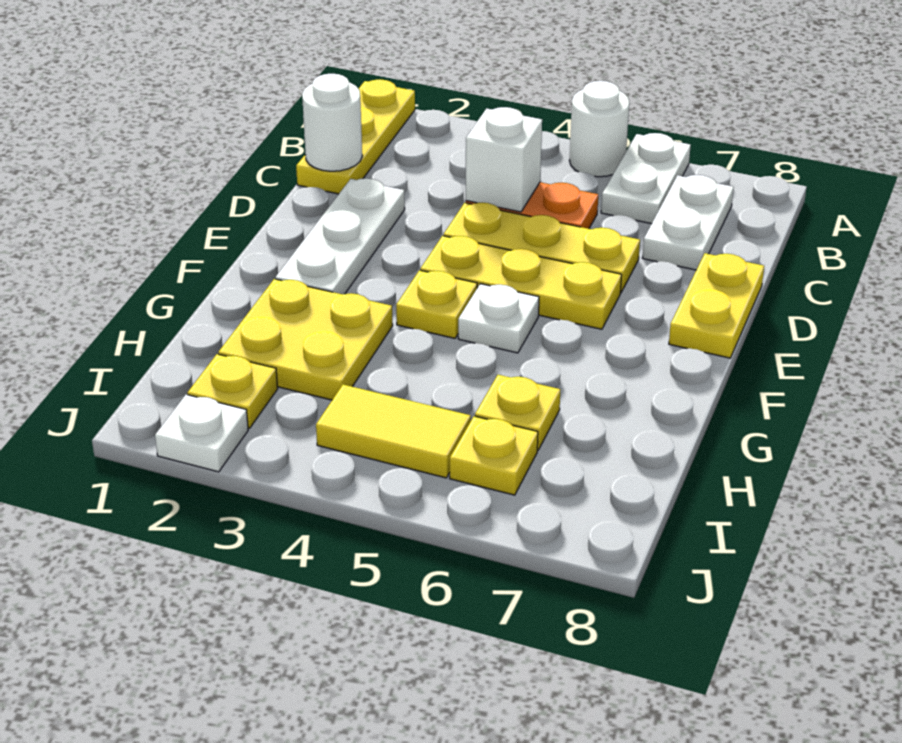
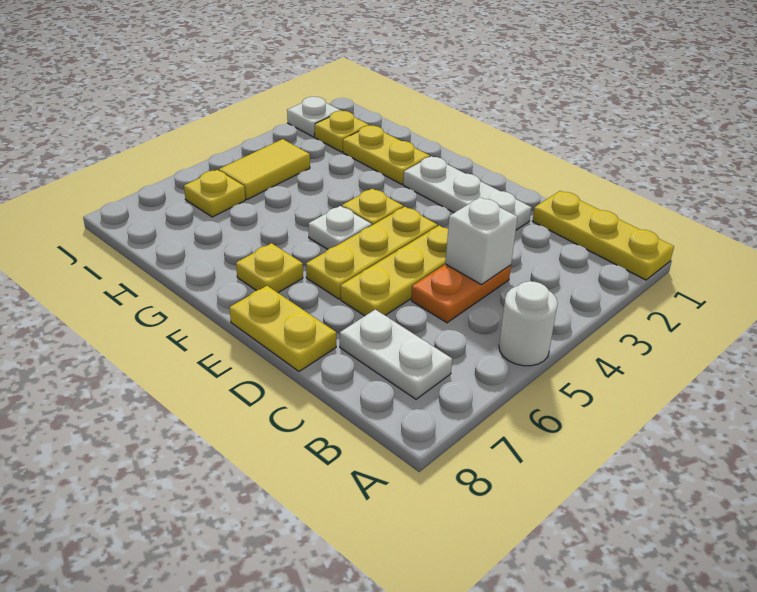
white 1x2 plate [601,133,691,224] -> none
white 1x1 round brick [302,74,362,171] -> none
yellow 2x2 plate [218,279,393,400] -> yellow 1x2 plate [343,125,430,184]
yellow 1x1 plate [475,375,560,450] -> yellow 1x1 plate moved to [236,243,303,293]

